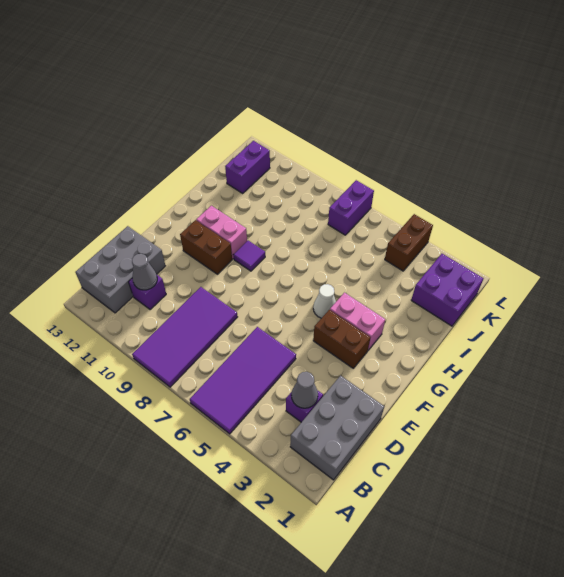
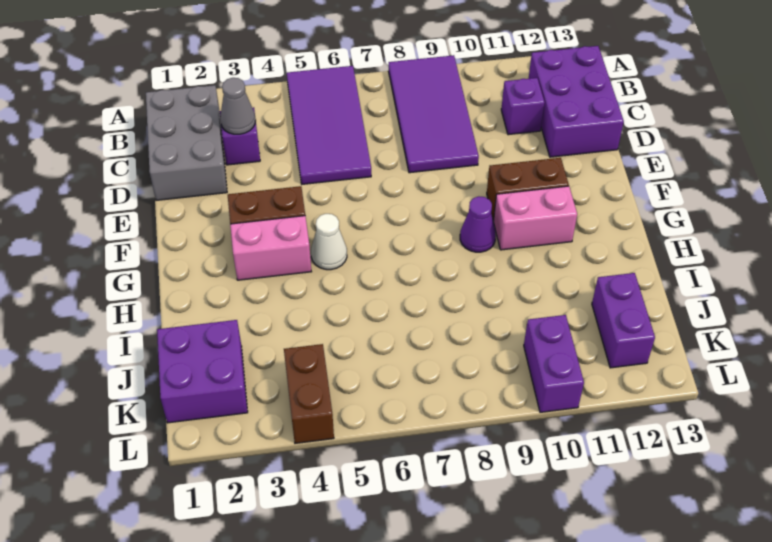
grey 2x3 brick [76,226,165,313] -> purple 2x3 brick [529,46,624,157]
grey 1x1 cone [132,254,157,290] -> none
purple 1x1 tile [233,241,265,271] -> purple 1x1 cone [460,196,496,252]
purple 1x2 brick [328,180,374,235] -> purple 1x2 brick moved to [524,315,584,412]

